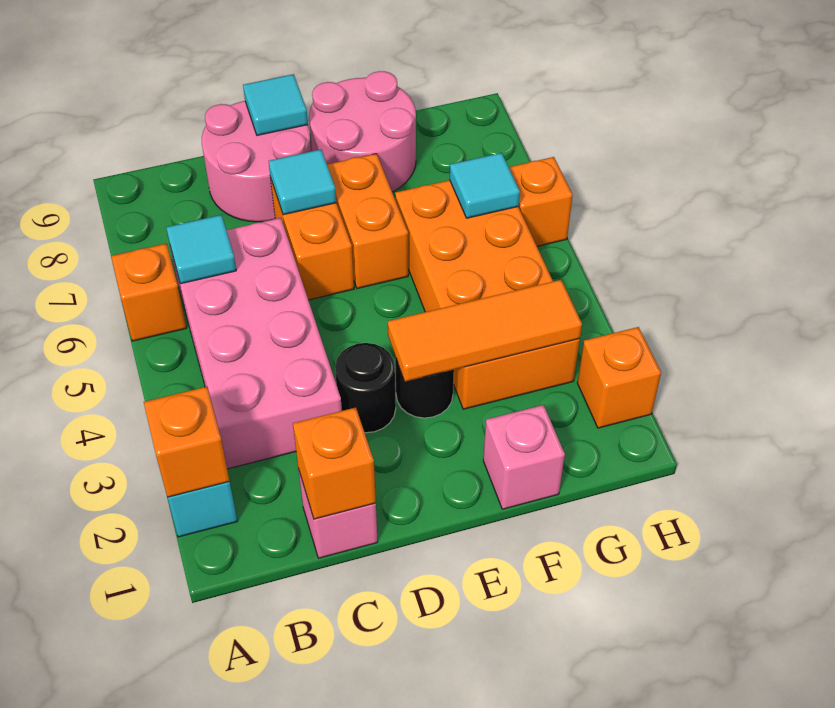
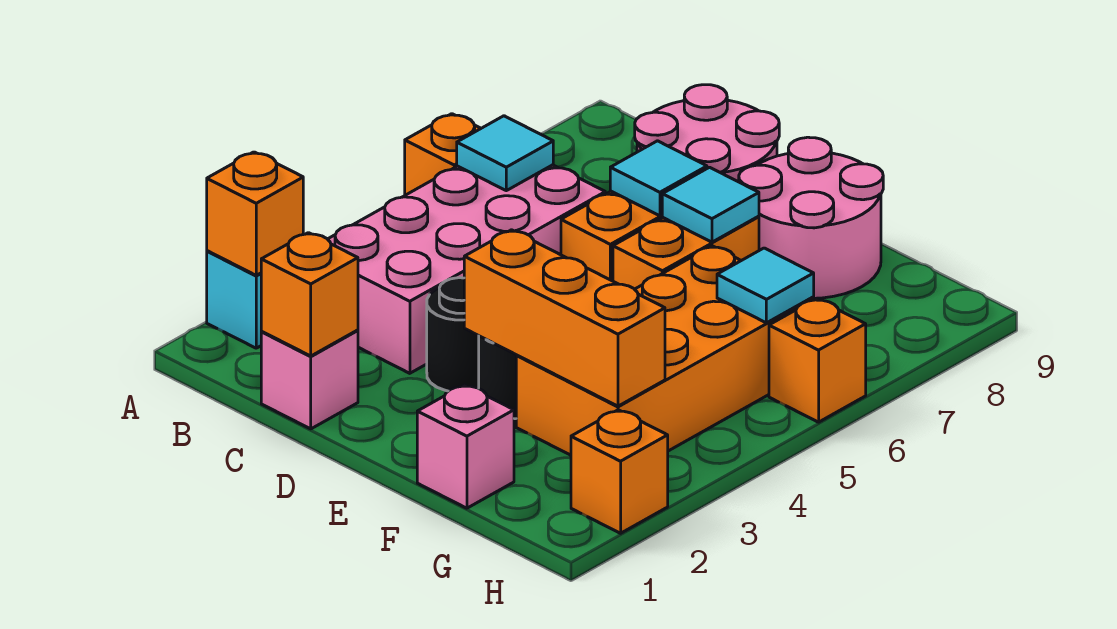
cyan 1x1 tile [243,74,308,135] -> cyan 1x1 tile moved to [662,167,759,242]
orange 1x3 tile [388,280,582,382] -> orange 1x3 brick [464,230,665,406]

